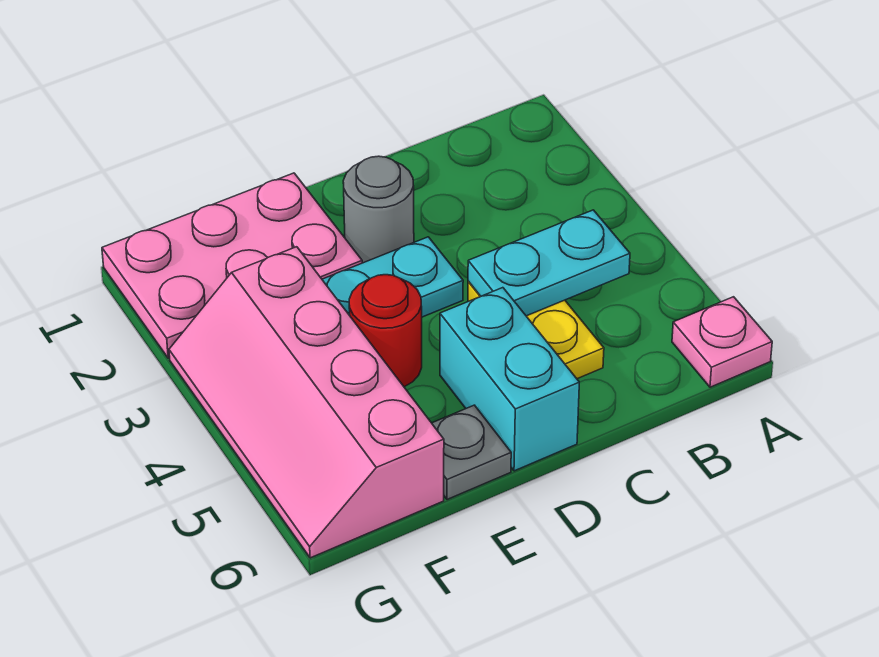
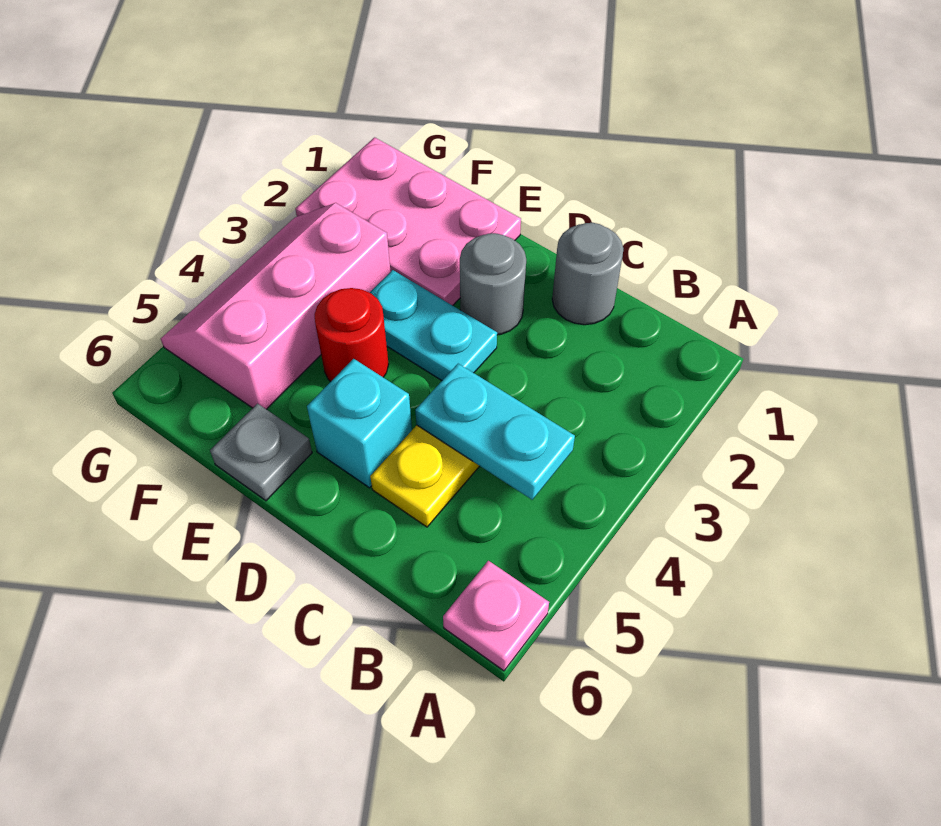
none -> grey 1x1 round brick [552,223,623,325]
cyan 1x2 brick [440,288,579,471] -> cyan 1x1 brick [307,359,412,488]
pink 2x4 slope [169,247,444,558] -> pink 2x3 slope [161,203,391,409]

